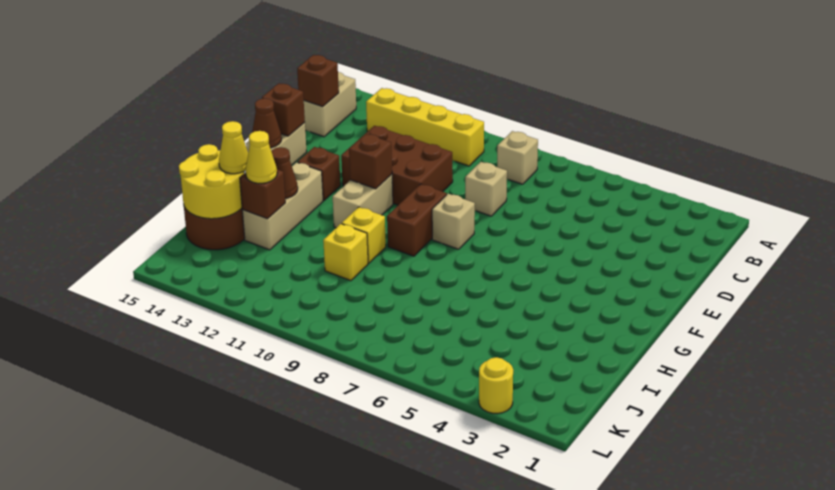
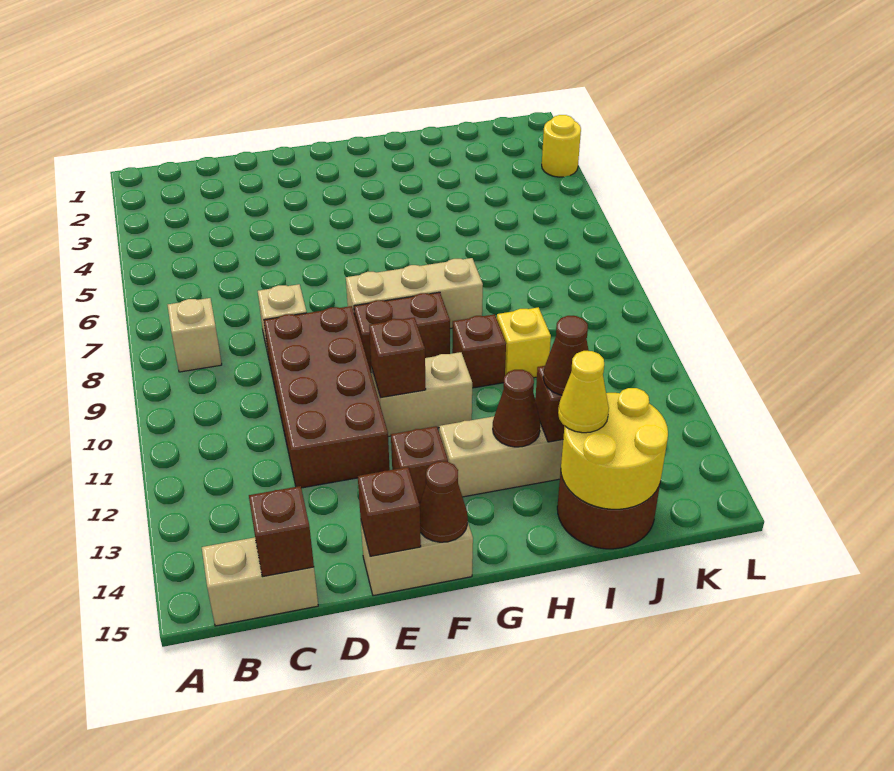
yellow 1x4 brick [366,88,484,166] -> none
brown 2x3 brick [341,126,453,205] -> brown 2x4 brick [264,306,390,488]
tan 1x1 brick [432,194,475,249] -> tan 1x3 brick [346,258,483,328]
yellow 1x1 brick [342,207,386,263] -> brown 1x1 brick [452,314,506,388]
yellow 1x1 cone [246,131,277,183] -> brown 1x1 cone [543,316,589,395]

